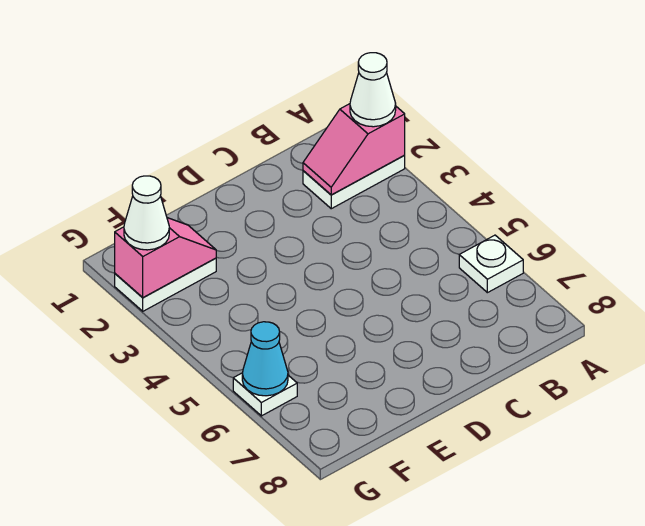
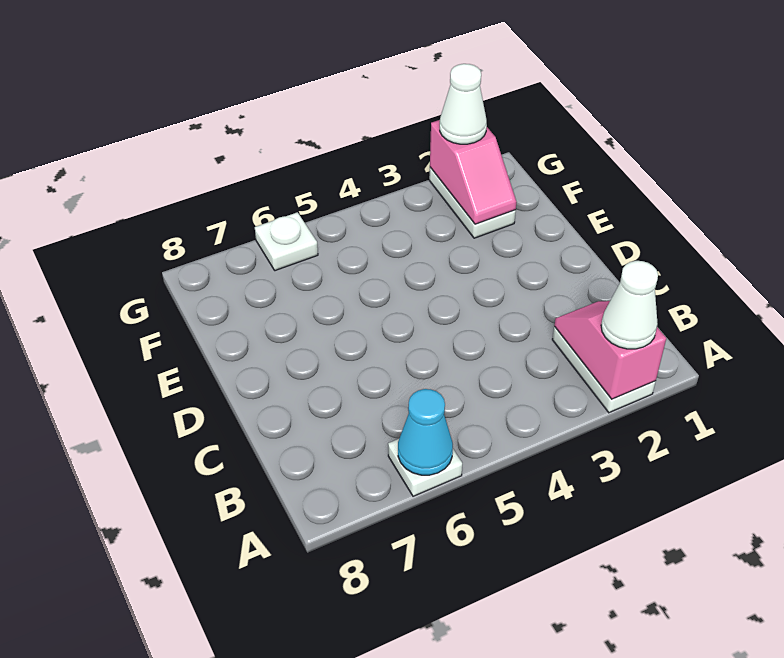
cyan 1x1 cone [242,322,288,396] -> cyan 1x1 cone moved to [398,389,453,475]

